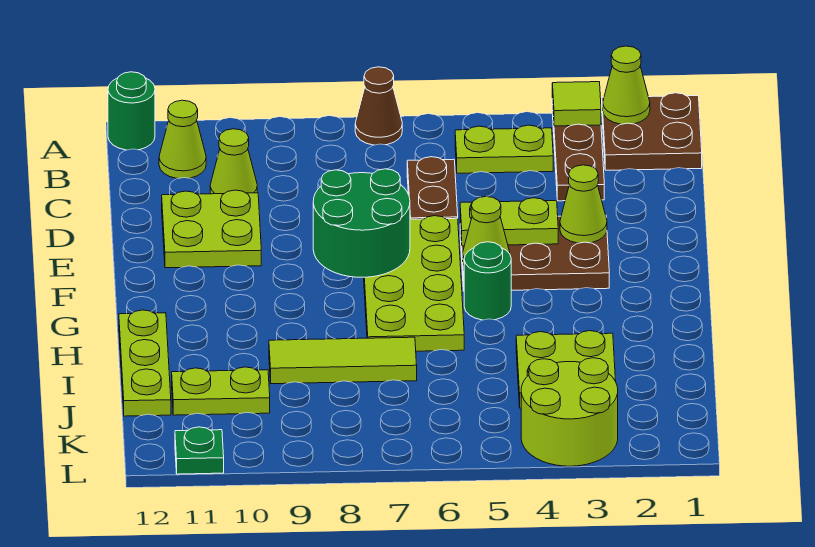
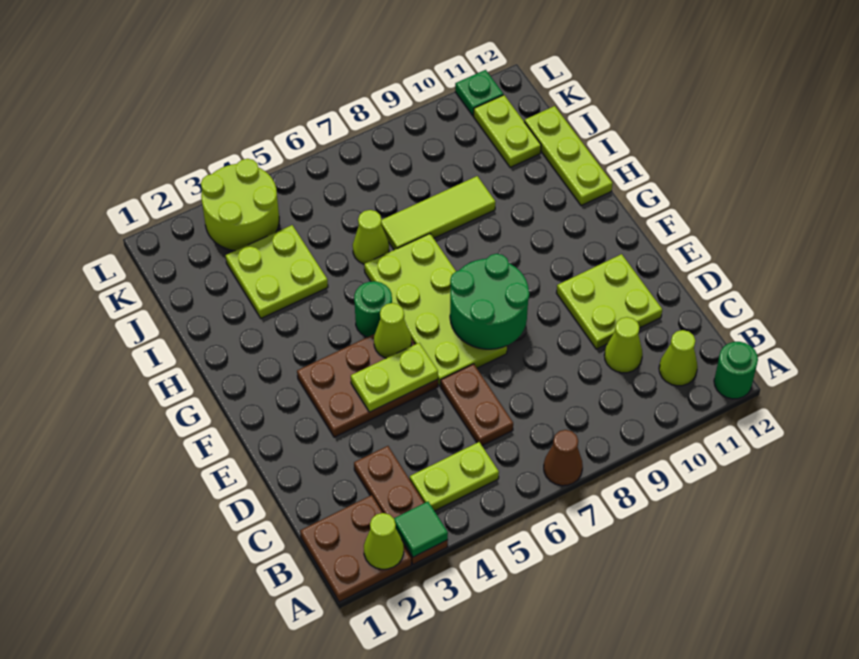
lime 1x1 tile [552,82,601,126] -> green 1x1 tile [394,502,448,557]
lime 1x1 cone [560,165,607,243] -> lime 1x1 cone moved to [353,210,389,264]
lime 1x2 plate [172,367,270,415] -> lime 1x2 plate turned to [474,95,541,167]

